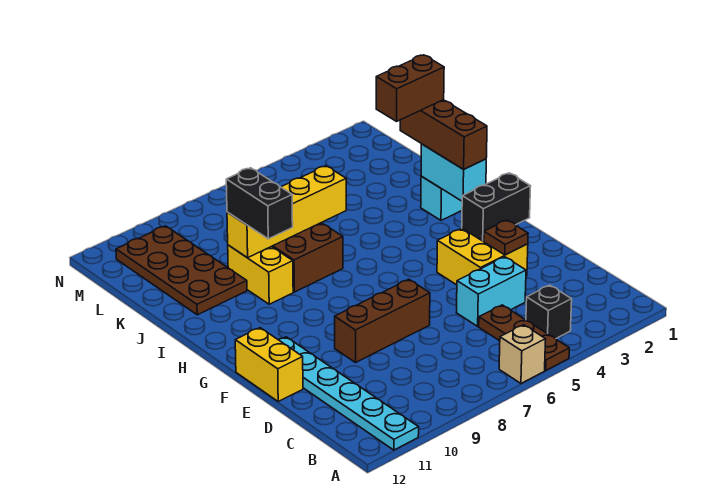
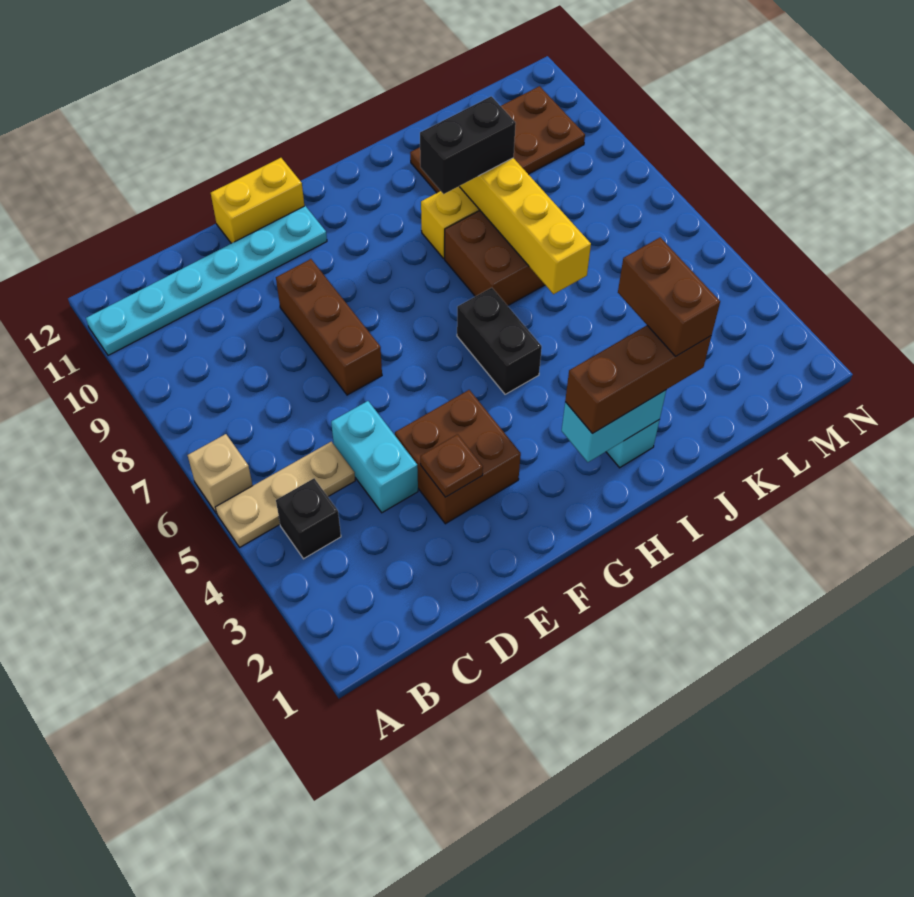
brown 1x3 plate [479,305,569,370] -> tan 1x3 plate [216,442,355,547]
yellow 2x2 brick [437,228,528,285] -> brown 2x2 brick [395,390,521,524]
black 1x2 brick [462,173,531,241] -> black 1x2 brick moved to [457,288,542,394]

